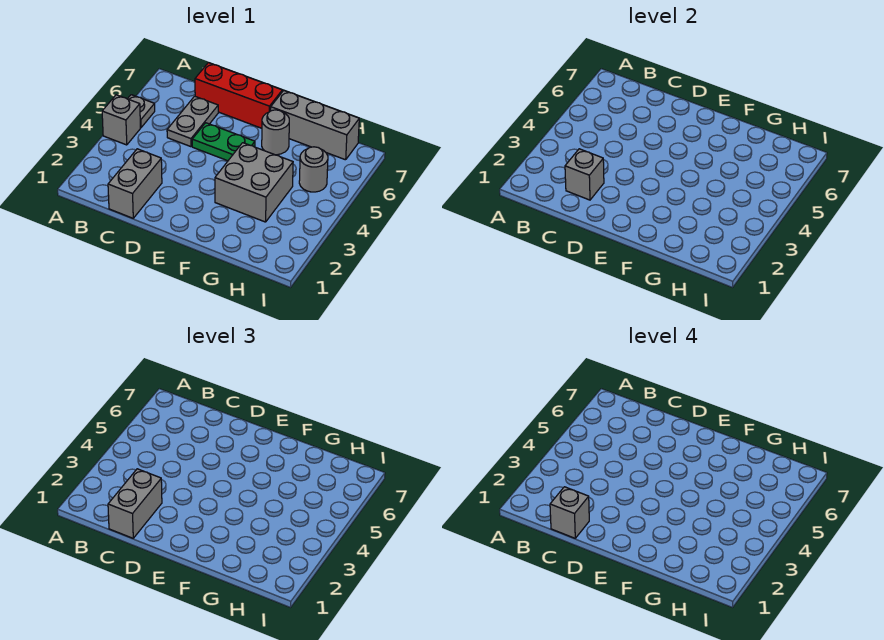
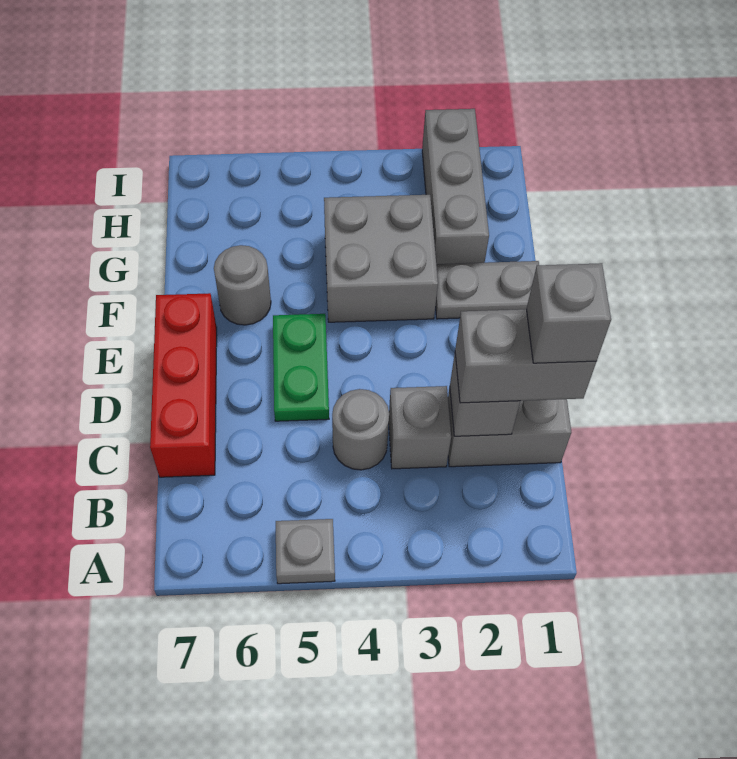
grey 1x1 brick [102,95,141,145] -> grey 1x1 brick moved to [389,386,451,469]
grey 1x2 plate [167,96,218,147] -> grey 1x2 plate moved to [435,261,539,319]
grey 1x3 brick [271,91,359,160] -> grey 1x3 brick moved to [422,109,489,264]
grey 1x1 round brick [299,147,328,192] -> grey 1x1 round brick moved to [332,389,389,470]

